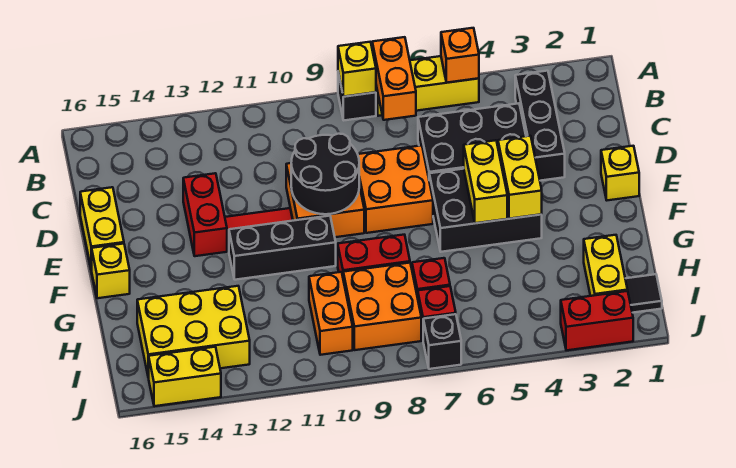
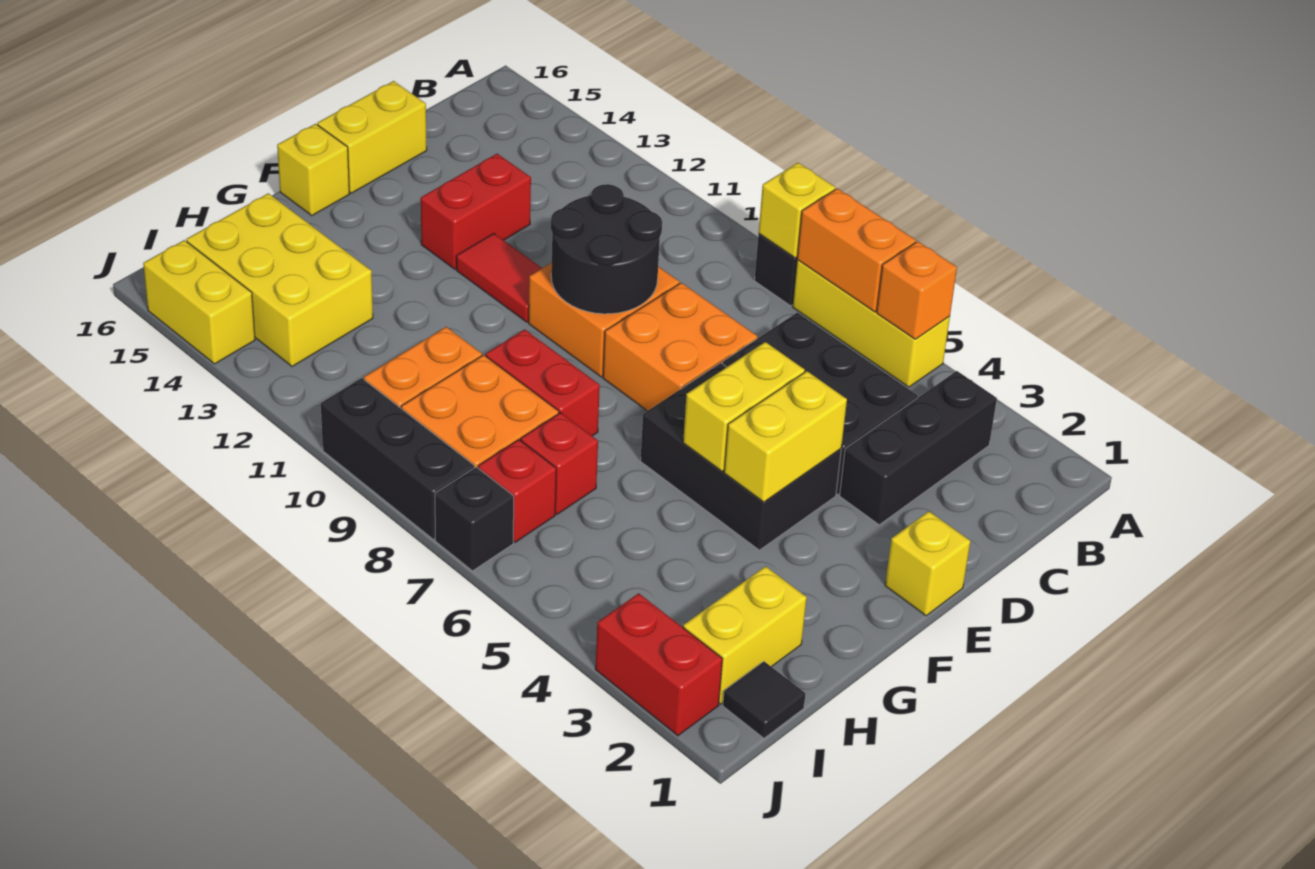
orange 1x2 brick [372,37,416,120] -> orange 1x2 brick turned to [797,188,916,312]
black 1x3 brick [229,216,336,280] -> black 1x3 brick moved to [321,378,474,540]

